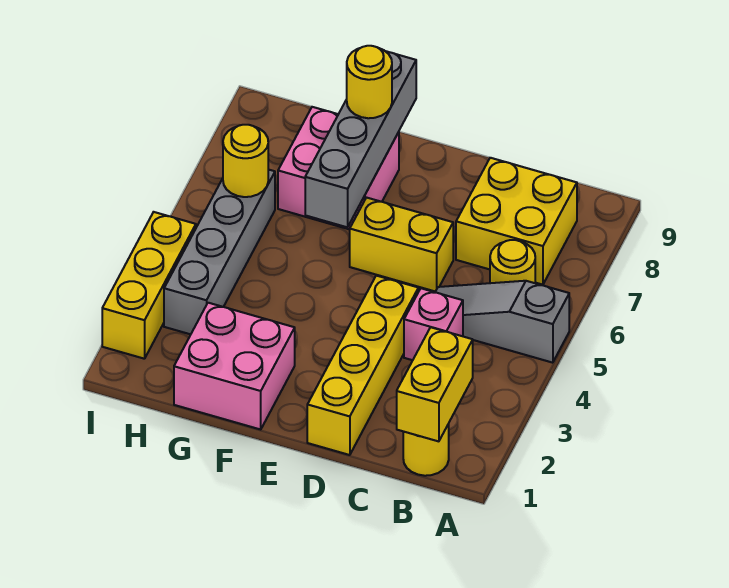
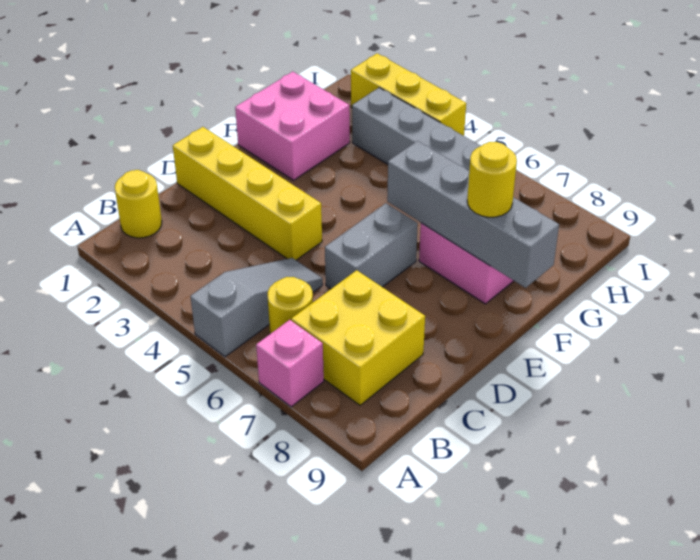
yellow 1x2 brick [397,327,473,441] -> none
pink 1x1 brick [404,288,463,360] -> pink 1x1 brick moved to [256,320,324,407]
yellow 1x2 brick [350,198,453,292] -> grey 1x2 brick [325,203,418,289]
yellow 1x1 round brick [223,125,268,197] -> none

